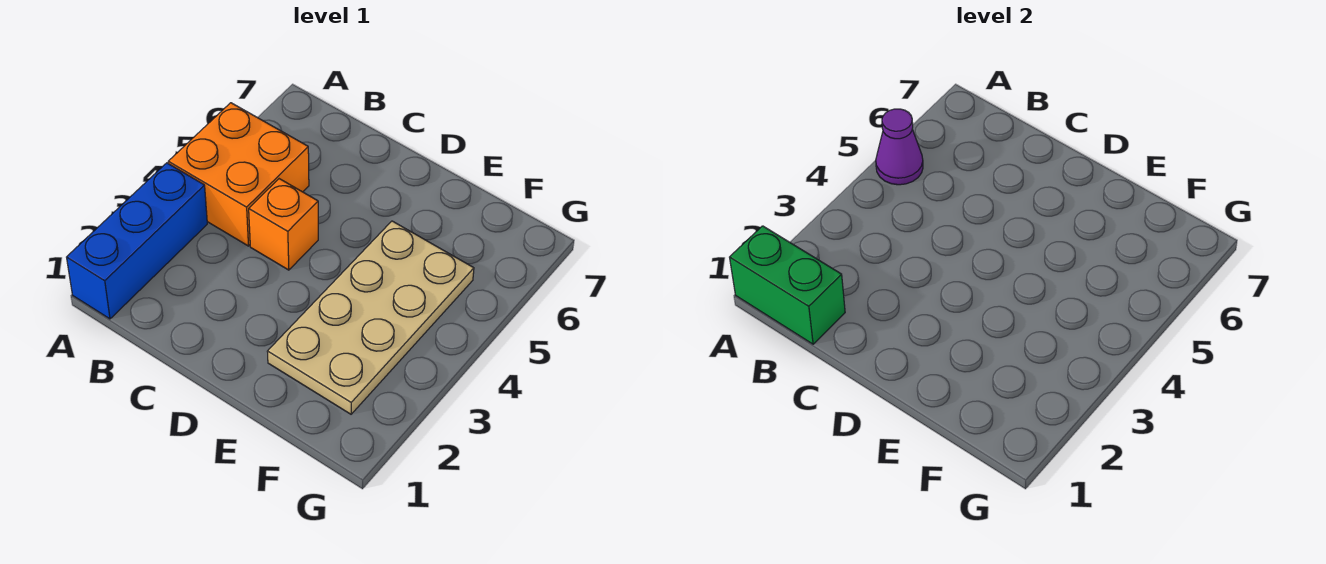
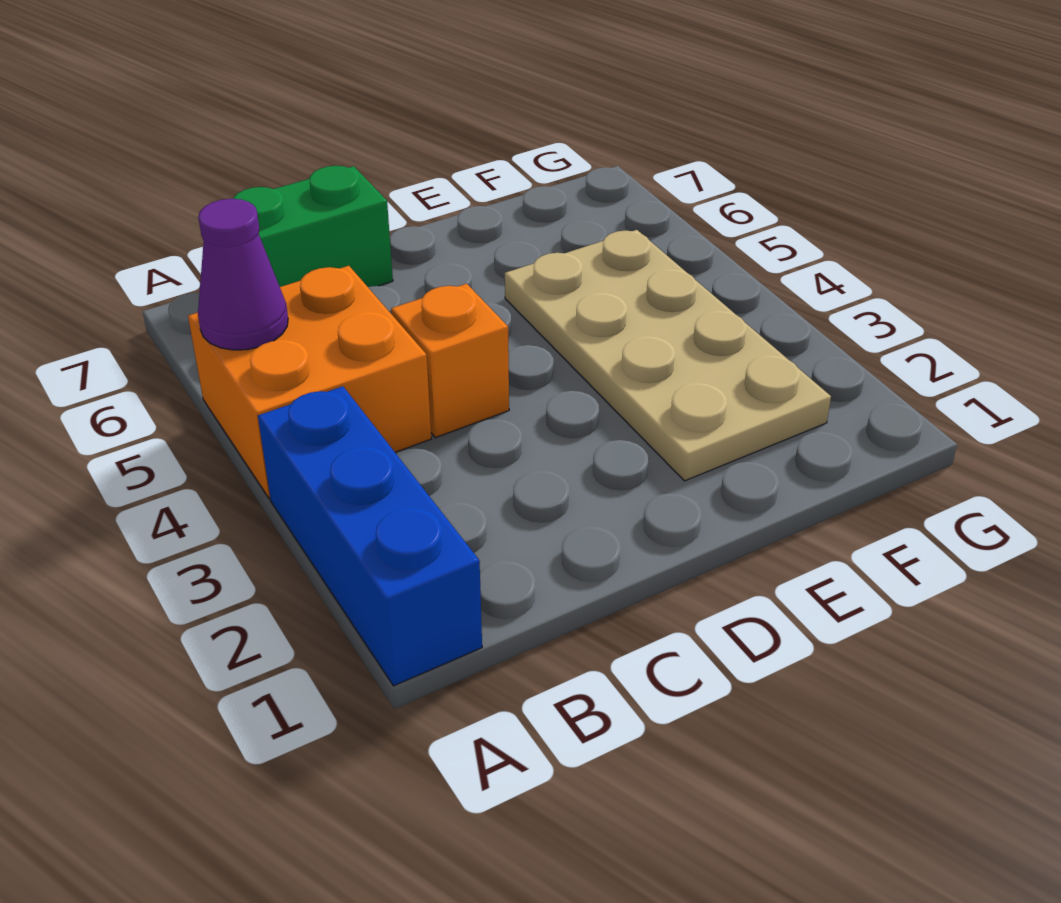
green 1x2 brick [730,226,845,344] -> green 1x2 brick moved to [233,166,393,287]

